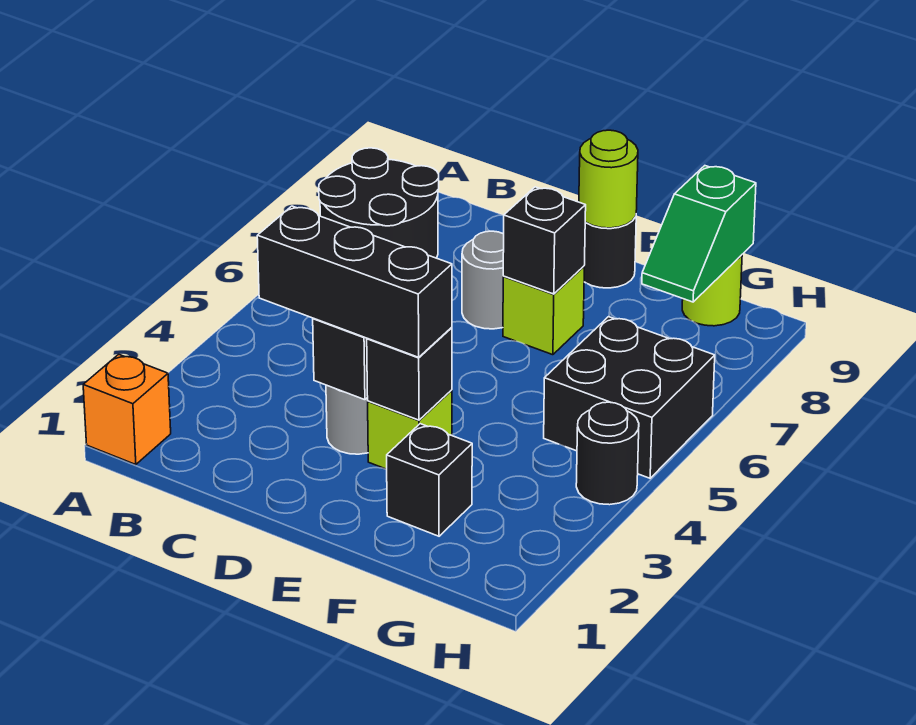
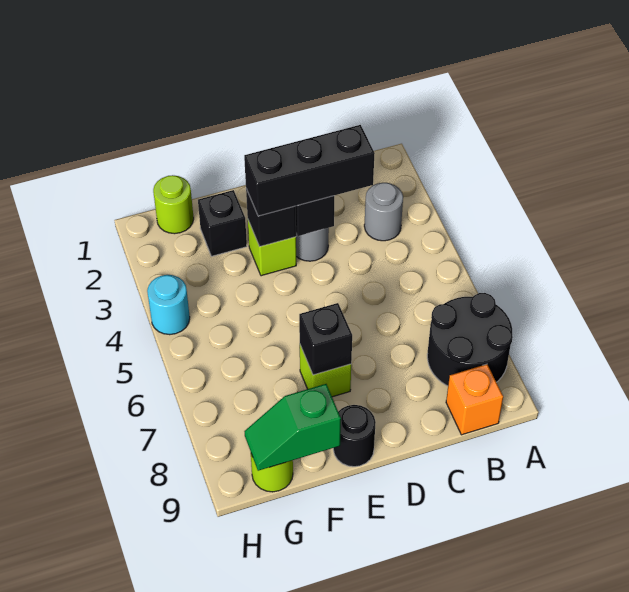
orange 1x1 brick [83,354,171,465] -> orange 1x1 brick moved to [446,364,503,435]
grey 1x1 round brick [462,231,504,329] -> grey 1x1 round brick moved to [364,183,403,241]
lime 1x1 round brick [579,130,638,228] -> lime 1x1 round brick moved to [153,175,194,234]
black 2x2 brick [544,317,715,478] -> none
green 1x2 slope [642,166,756,302] -> green 1x2 slope turned to [244,384,341,471]
black 1x1 round brick [576,402,639,505] -> cyan 1x1 round brick [147,275,190,335]

